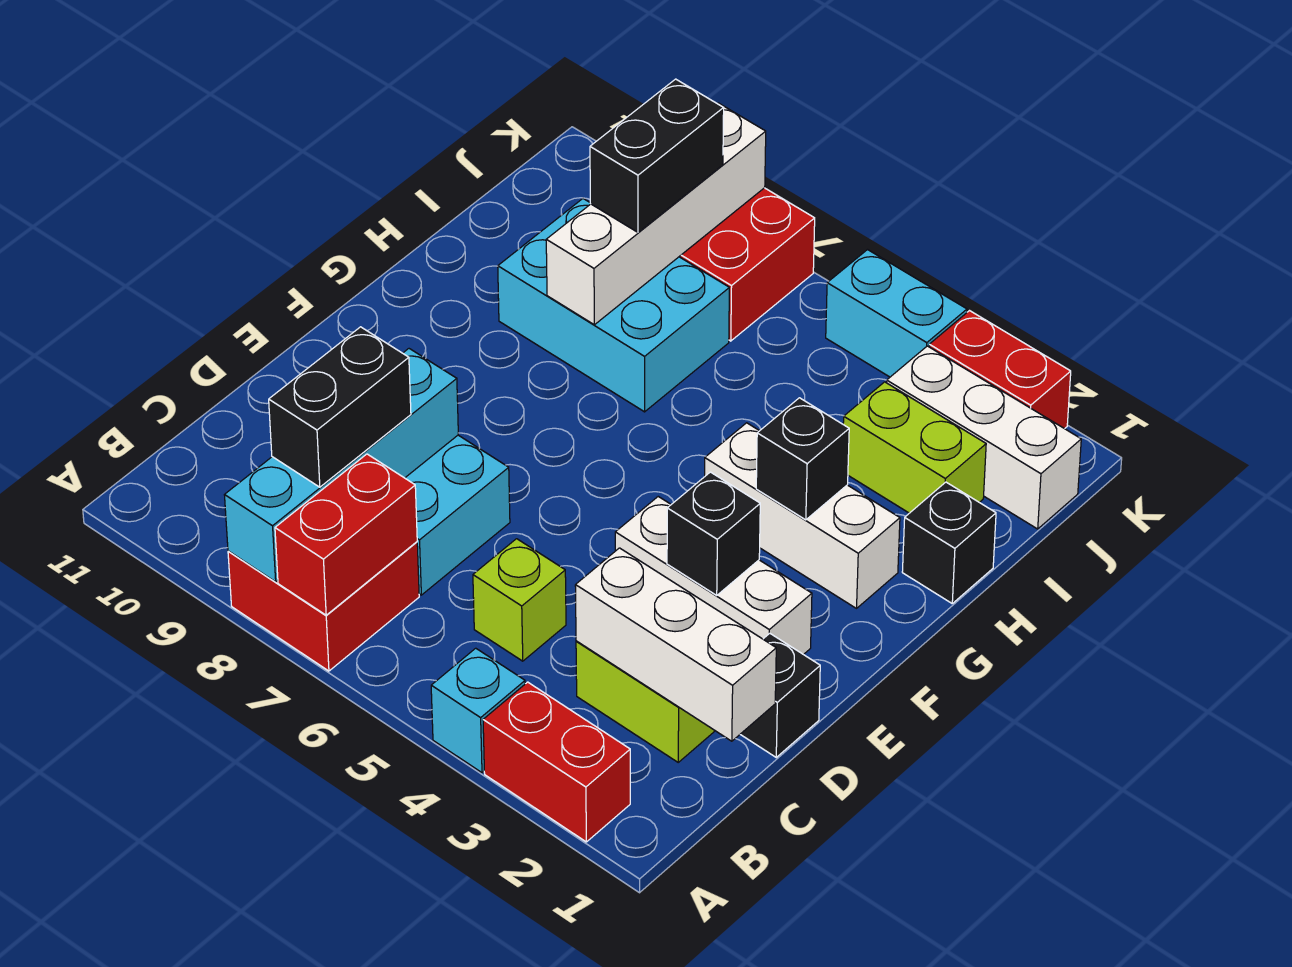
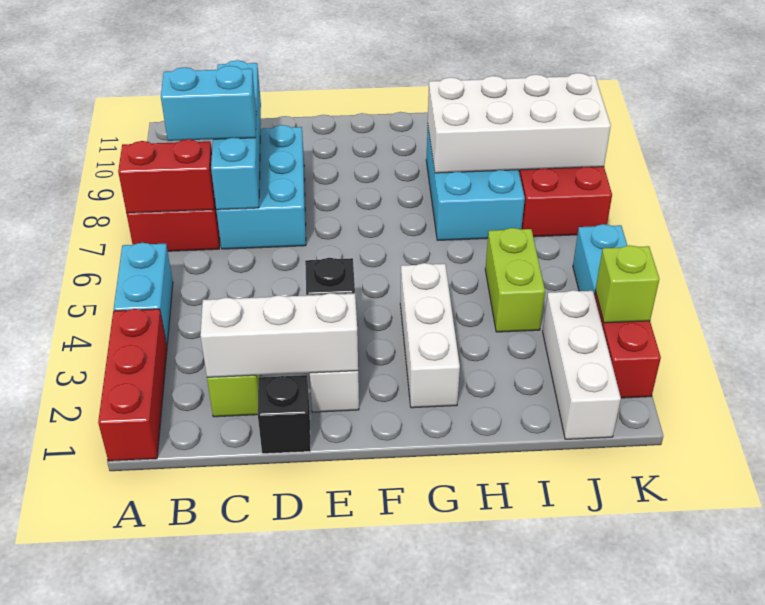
red 1x2 brick [483,682,630,842] -> red 1x3 brick [98,309,167,461]
cyan 1x1 brick [431,648,525,773] -> cyan 1x2 brick [114,243,173,345]
cyan 1x4 brick [225,349,458,582] -> cyan 1x4 brick turned to [211,60,261,210]
black 1x2 brick [269,327,411,487] -> cyan 1x2 brick [161,66,256,141]
white 1x3 brick [575,548,776,741] -> white 1x3 brick turned to [200,293,358,377]
lime 1x1 brick [473,539,566,661] -> lime 1x1 brick moved to [595,245,660,323]
black 1x1 brick [756,398,849,520] -> none
black 1x1 brick [902,482,996,603] -> none
white 1x4 brick [546,103,766,325] -> white 2x4 brick [428,73,611,173]
lime 1x2 brick [843,382,986,513] -> lime 1x2 brick moved to [485,228,545,332]
black 1x2 brick [590,79,724,232] -> none

